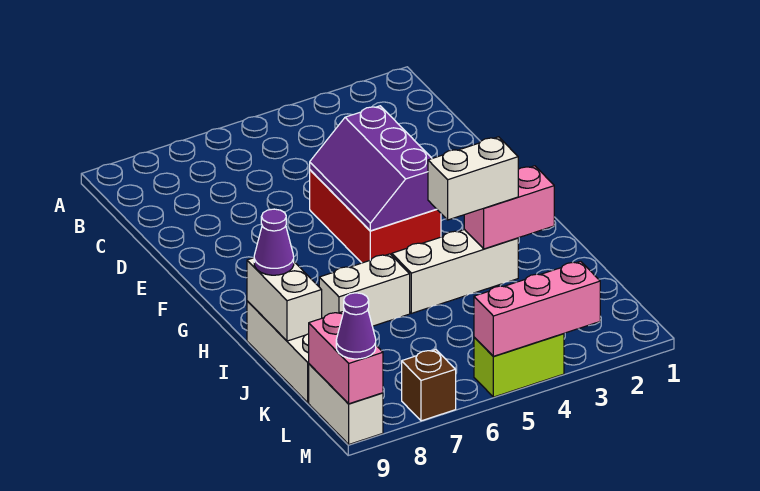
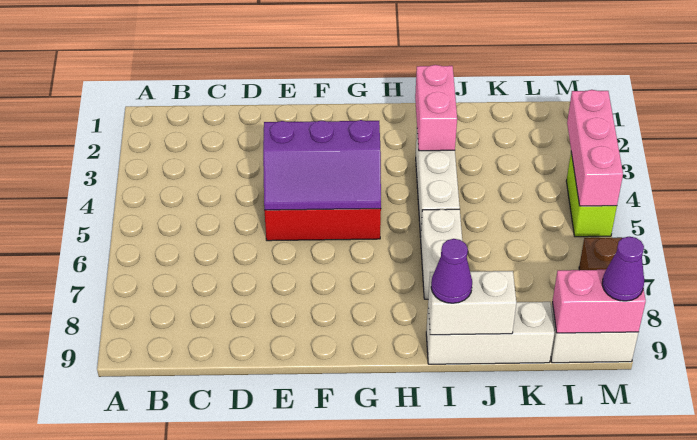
white 1x2 brick [428,137,518,220] -> none

